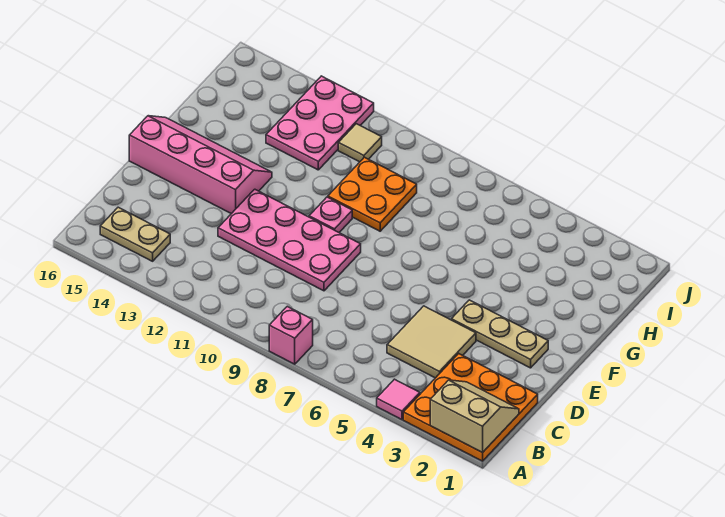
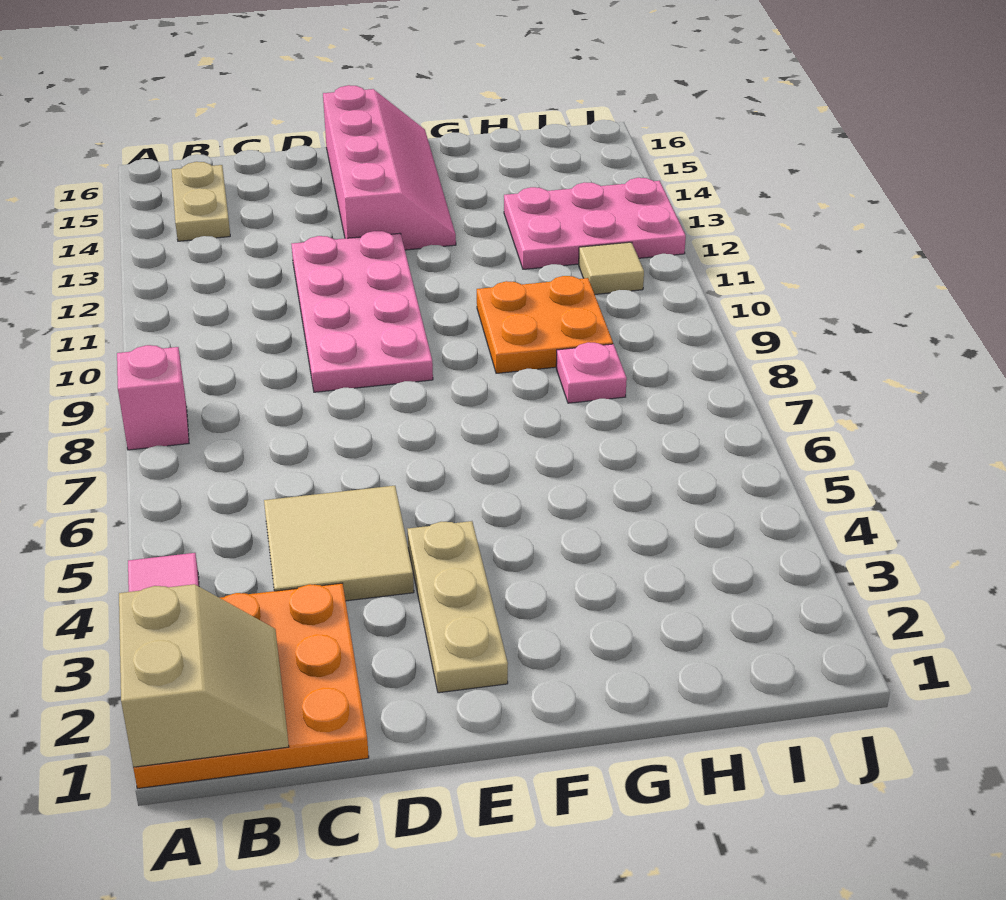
pink 1x1 plate [309,197,352,232] -> pink 1x1 plate moved to [556,342,627,403]

